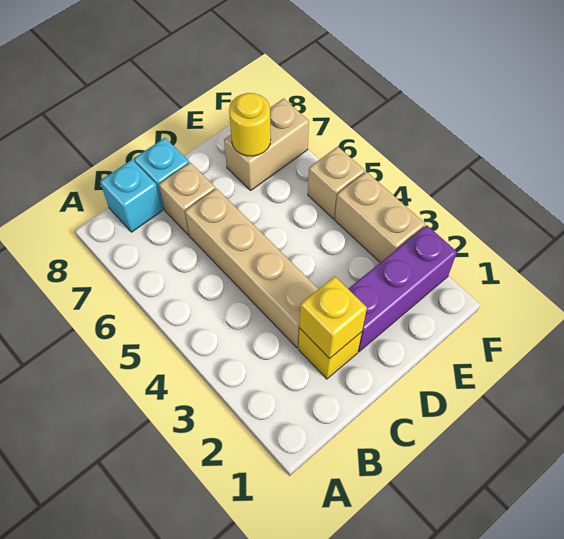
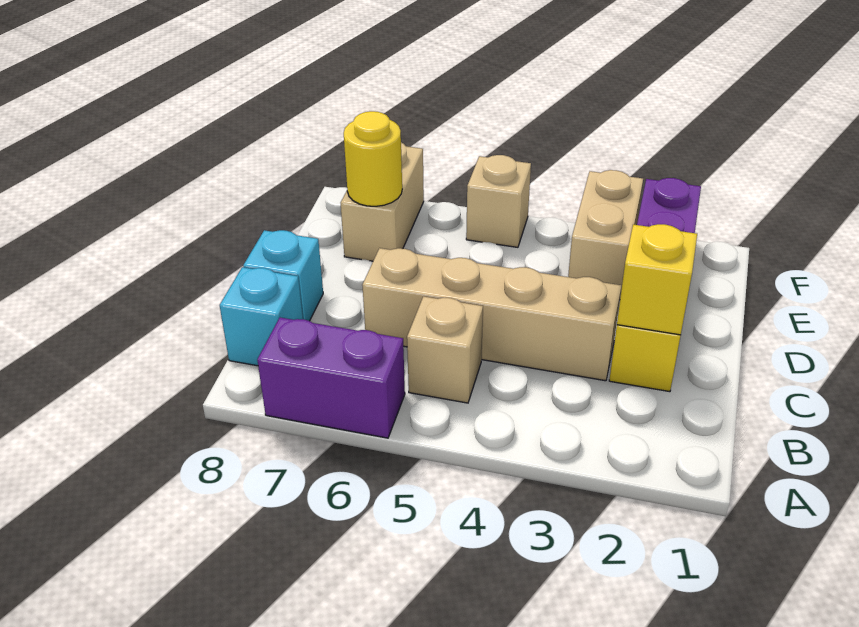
none -> purple 1x2 brick [257,318,405,438]
tan 1x1 brick [159,163,215,235] -> tan 1x1 brick moved to [407,296,483,403]
tan 1x2 brick [335,172,425,263] -> tan 1x2 brick turned to [568,170,643,297]

